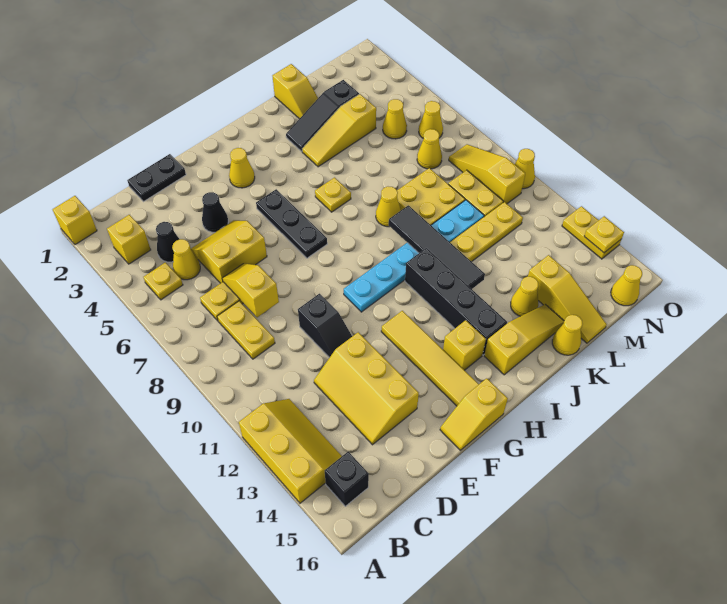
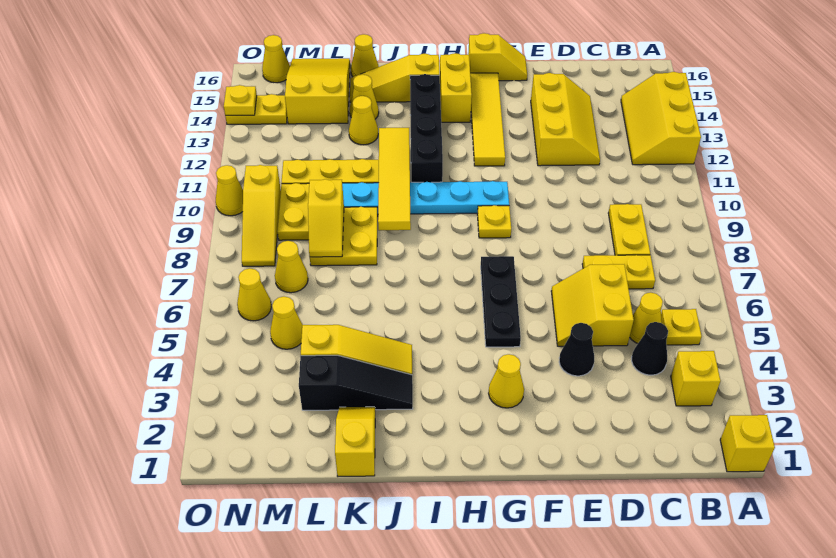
black 1x1 brick [325,452,369,506] -> none
black 1x2 plate [127,154,186,202] -> none
yellow 2x2 slope [191,220,267,283] -> yellow 2x2 slope turned to [551,264,634,346]
yellow 1x2 slope [222,263,279,317] -> yellow 1x2 slope moved to [308,179,344,257]
black 1x2 slope [298,294,352,358] -> none
yellow 1x1 brick [443,320,486,370] -> yellow 1x2 brick [440,53,472,122]
yellow 1x1 plate [315,178,351,212] -> yellow 1x1 plate moved to [477,205,511,238]
yellow 1x1 cone [376,187,401,227] -> yellow 1x1 cone moved to [349,96,378,145]
black 1x4 tile [389,205,485,289] -> yellow 1x4 tile [378,128,411,230]
yellow 1x3 slope [528,255,607,343] -> yellow 2x3 slope [285,58,350,124]
yellow 1x2 plate [562,206,621,259] -> yellow 1x2 plate turned to [225,94,287,124]

